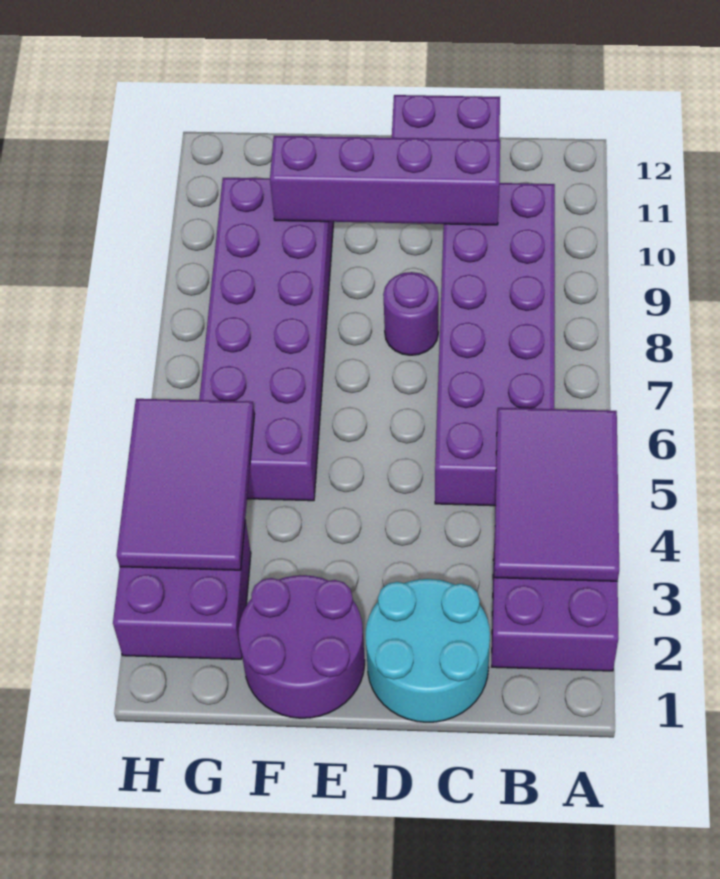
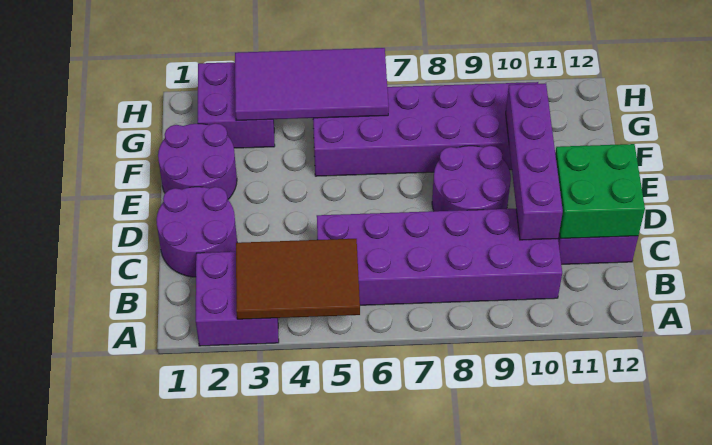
purple 2x3 tile [494,408,619,581] -> brown 2x3 tile [236,239,360,319]
cyan 2x2 round brick [366,579,490,722] -> purple 2x2 round brick [156,187,237,277]
none -> green 2x2 brick [555,144,645,239]
purple 1x1 round brick [383,272,438,355] -> purple 2x2 round brick [432,146,511,211]
purple 2x3 tile [117,399,254,570] -> purple 2x4 tile [235,48,389,121]

